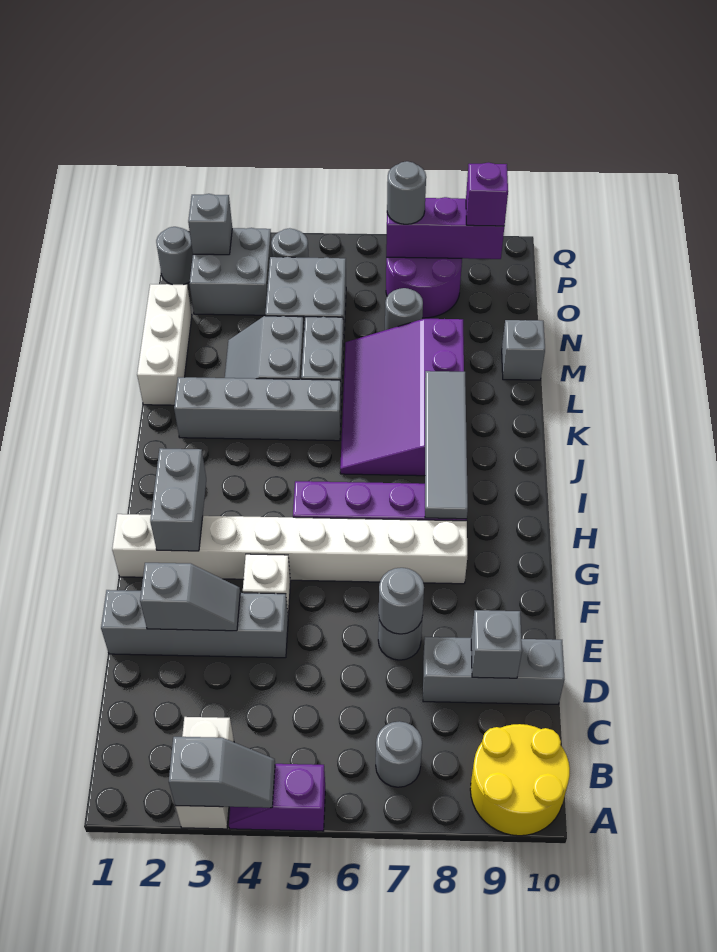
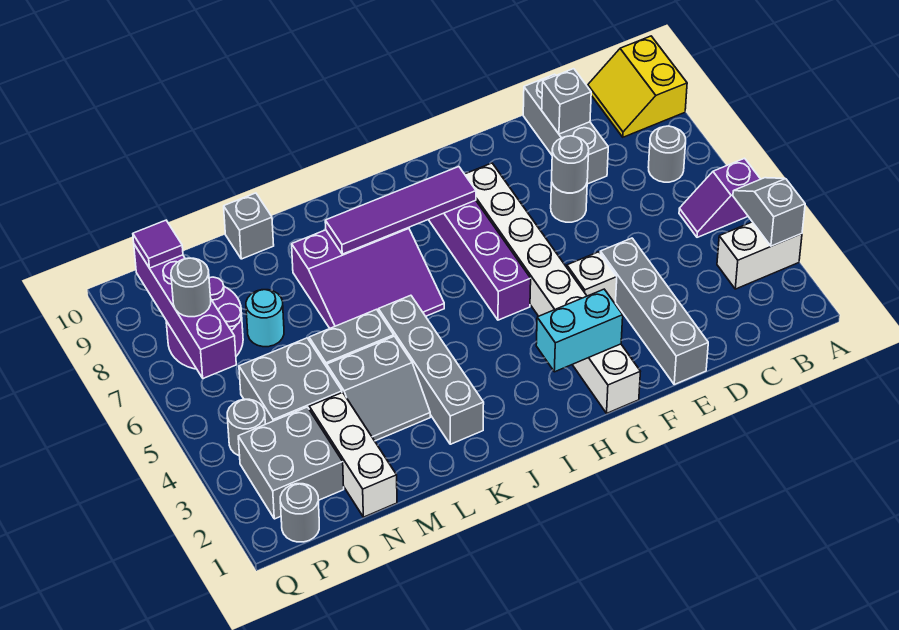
purple 1x2 slope [229,764,325,831] -> purple 1x2 slope turned to [679,158,760,237]
yellow 2x2 round brick [470,724,570,836] -> yellow 2x2 slope [588,36,687,137]
grey 1x2 slope [140,563,240,631] -> none
grey 1x2 brick [150,448,206,551] -> cyan 1x2 brick [536,289,623,372]
grey 1x4 tile [425,371,468,519] -> purple 1x4 tile [325,167,476,254]
purple 3x4 slope [340,319,464,476] -> purple 3x3 slope [292,228,444,328]
white 1x3 brick [137,284,192,405] -> white 1x3 brick turned to [309,392,397,517]
grey 1x1 round brick [385,288,423,330] -> cyan 1x1 round brick [246,290,284,347]
grey 1x1 brick [188,194,232,255] -> none
purple 1x3 brick [386,197,504,259] -> purple 1x4 brick [134,245,236,378]
purple 1x1 brick [466,163,508,226] -> purple 1x1 tile [133,220,183,268]

